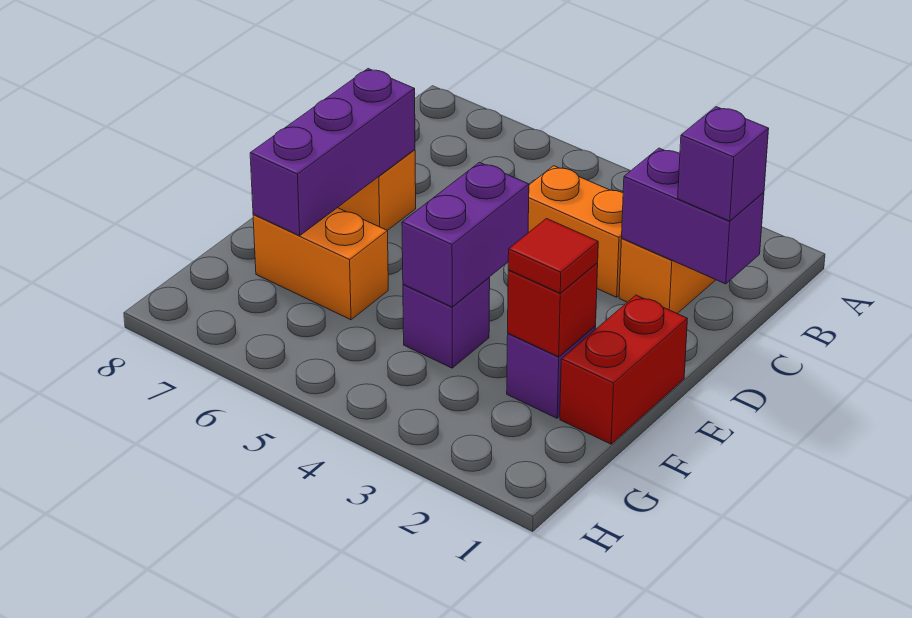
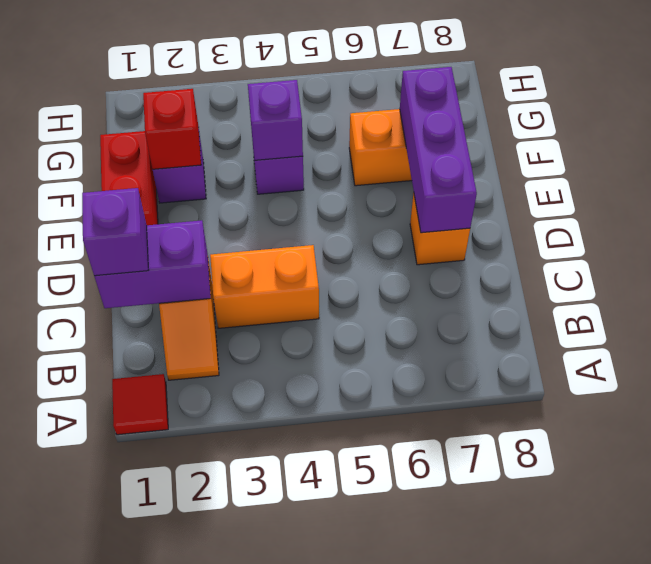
purple 1x2 brick [402,162,529,307] -> purple 1x1 brick [248,80,303,160]
red 1x1 tile [508,219,598,293] -> red 1x1 tile moved to [112,374,168,435]

